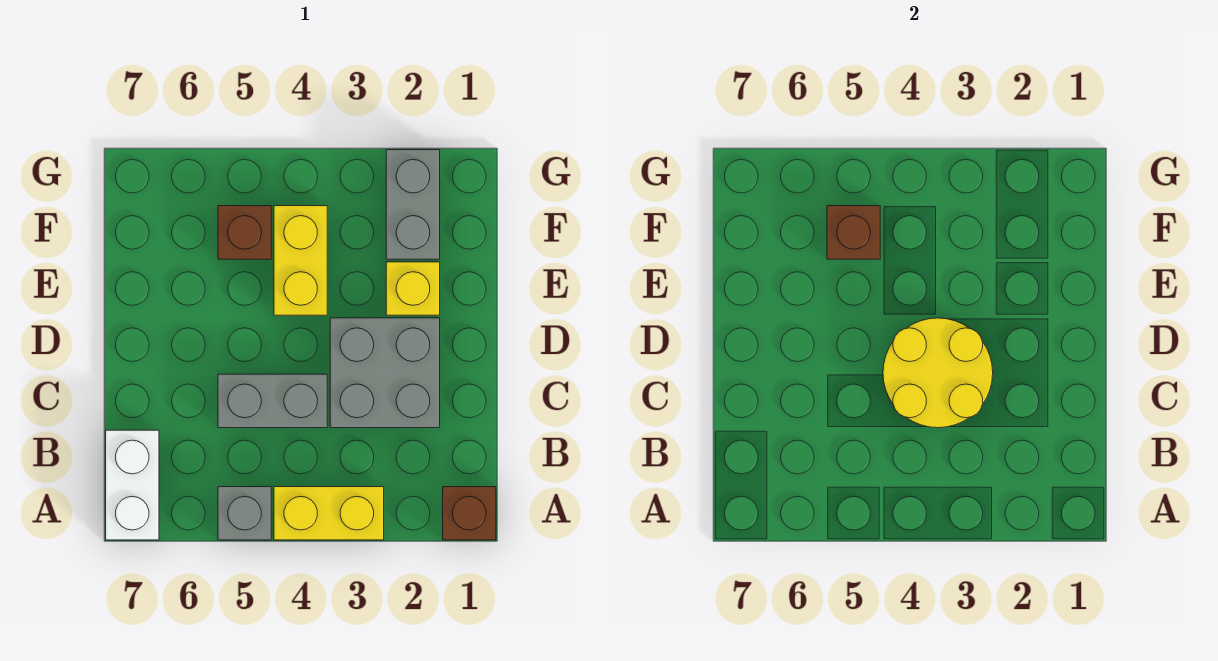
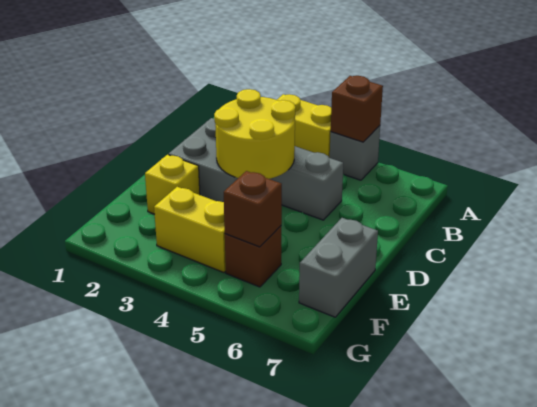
brown 1x1 brick [443,487,496,540] -> brown 1x1 brick moved to [331,76,383,142]
white 1x2 brick [106,430,159,540] -> none
yellow 1x2 brick [274,206,327,315] -> yellow 1x2 brick turned to [154,187,226,273]
grey 1x2 brick [386,150,440,259] -> grey 1x2 brick moved to [299,218,378,317]

